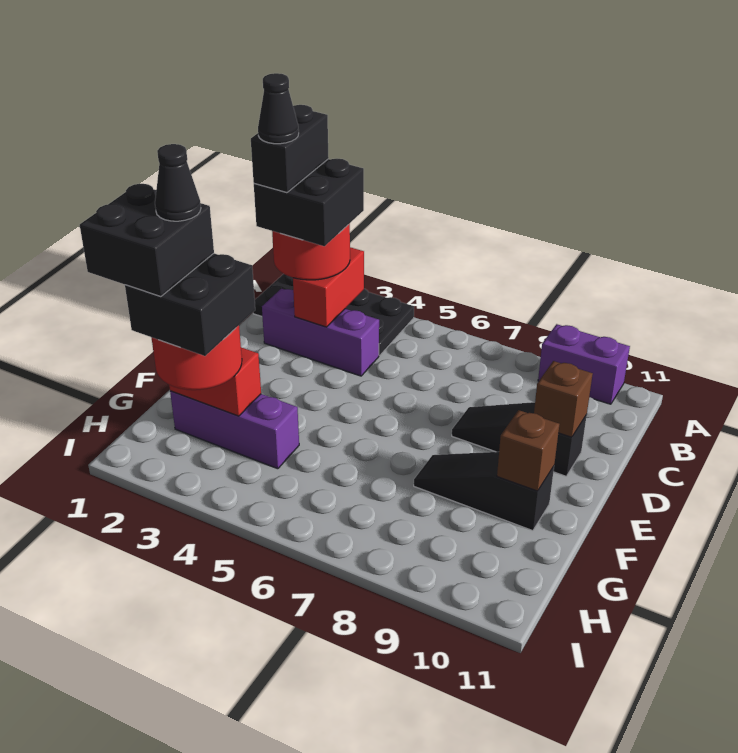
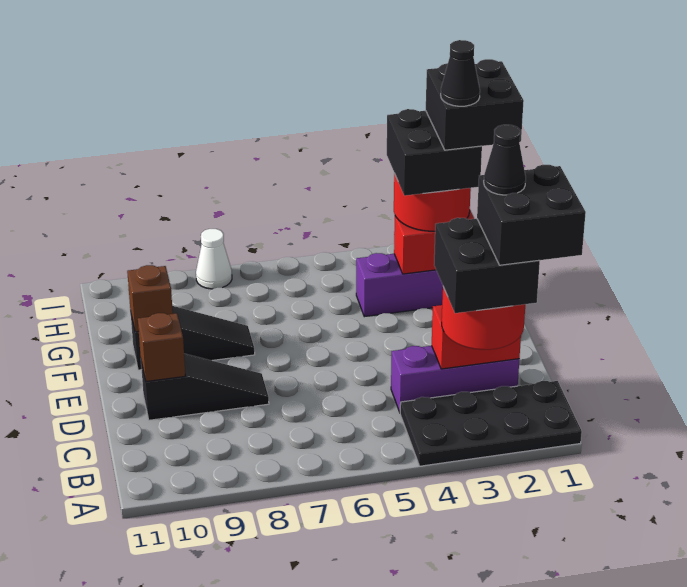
purple 1x2 brick [538,324,630,404] -> none
black 1x2 brick [251,105,329,193] -> black 2x2 brick [477,165,586,265]
red 1x2 brick [293,247,364,327] -> red 1x2 brick turned to [431,305,521,369]
none -> white 1x1 cone [196,229,232,289]

